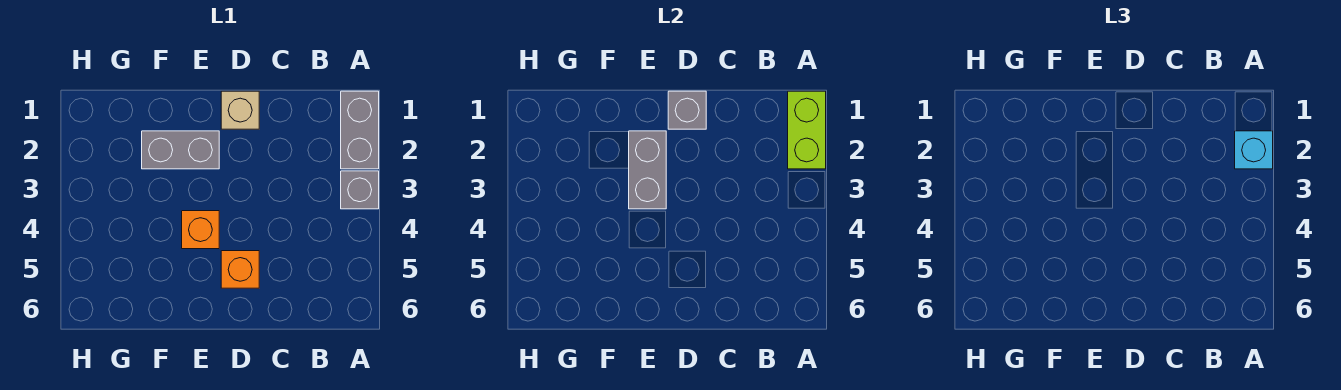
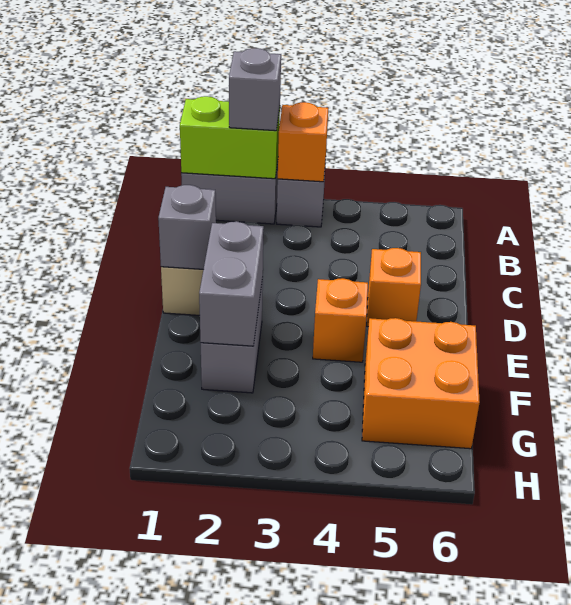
cyan 1x1 brick [1235,131,1273,169] -> grey 1x1 brick [229,48,281,131]
none -> orange 1x1 brick [278,102,328,182]
grey 1x2 brick [629,131,666,209] -> grey 1x2 brick turned to [199,221,264,346]
none -> orange 2x2 brick [362,318,480,449]

